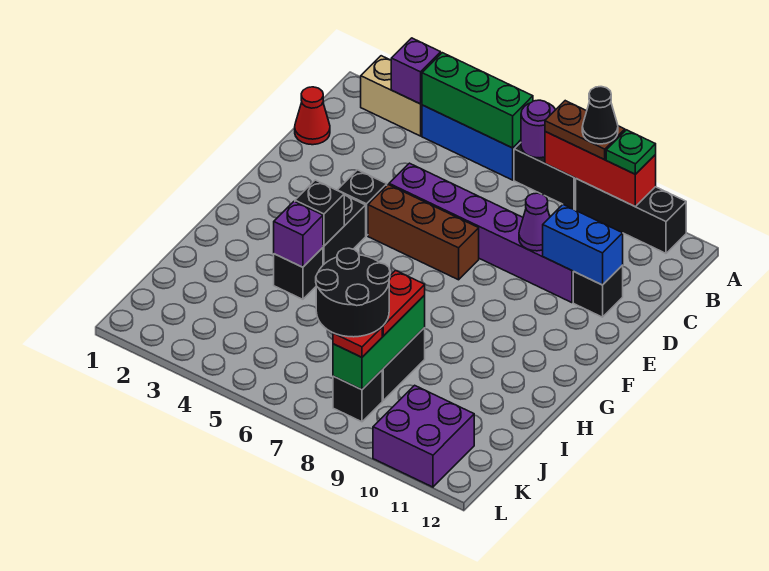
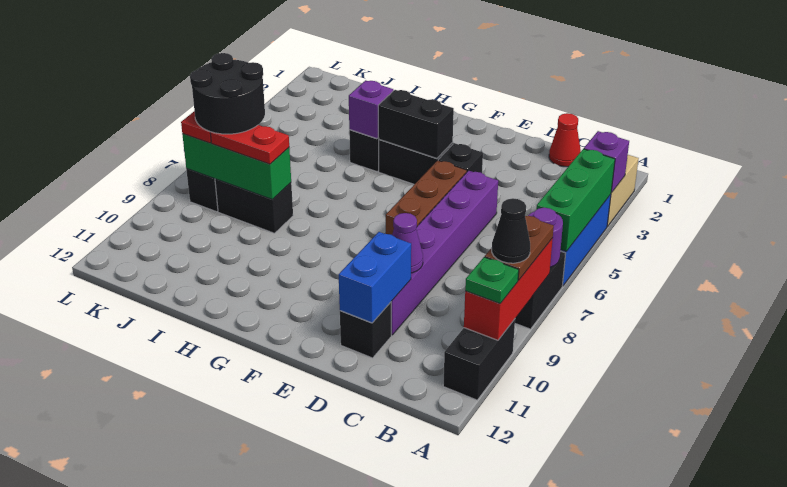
black 1x3 brick [576,179,686,253] -> black 1x2 brick [443,319,515,400]
black 1x1 brick [295,180,344,246] -> black 1x2 brick [378,90,454,159]
purple 2x2 brick [373,385,474,487] -> none

